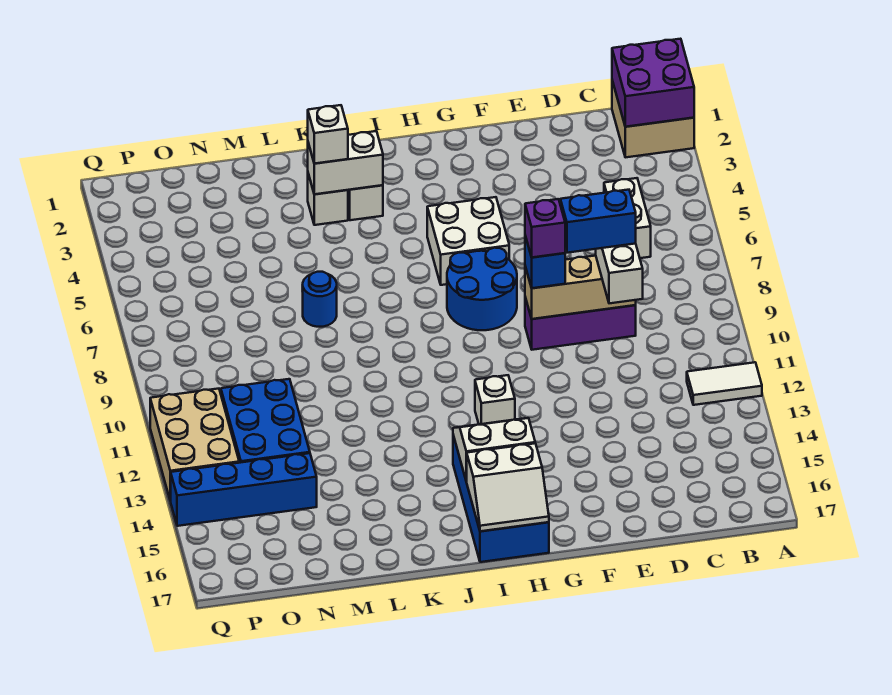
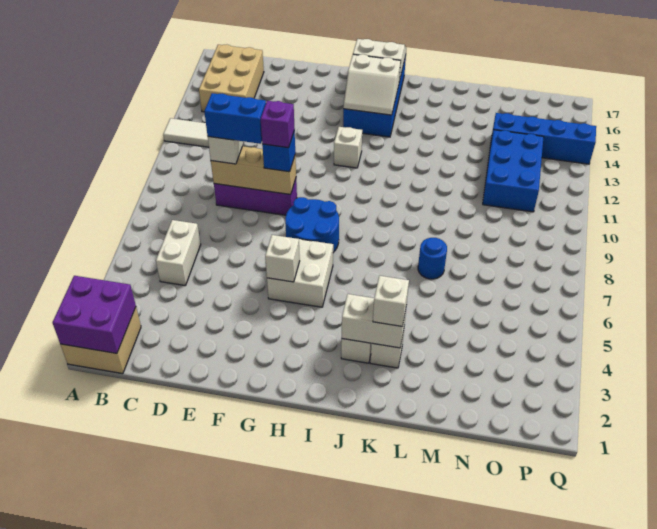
none -> white 1x1 brick [265,235,300,282]
tan 2x3 brick [150,389,239,501] -> tan 2x3 brick moved to [199,45,264,112]

